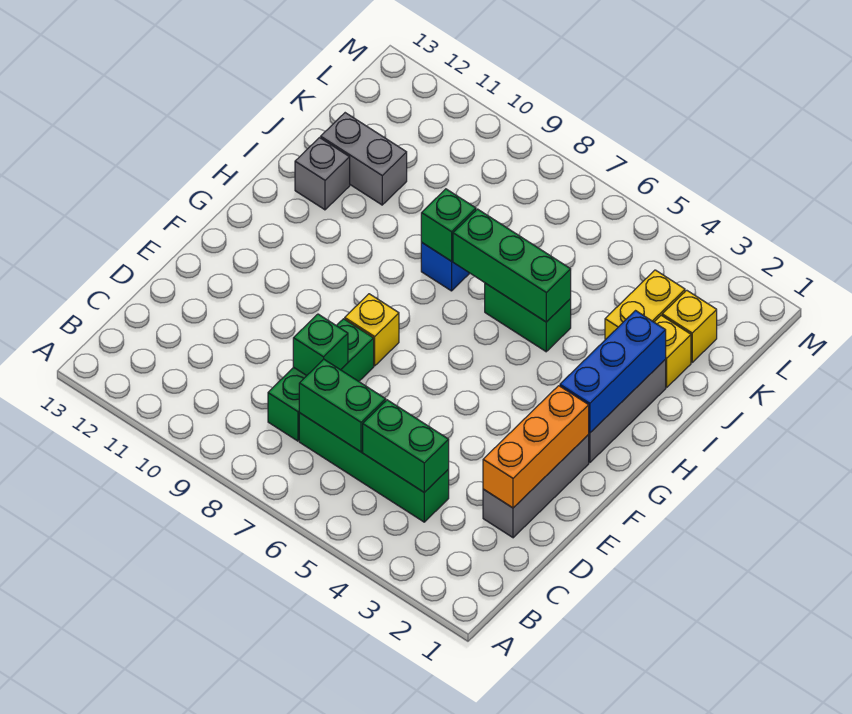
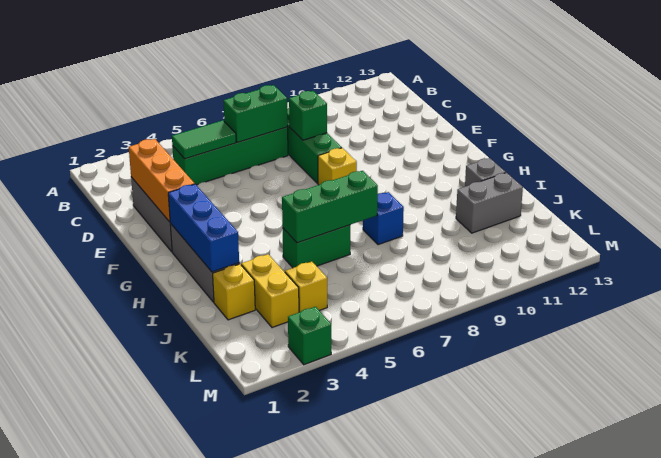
green 1x2 brick [363,400,449,492] -> green 1x2 tile [172,120,236,159]
green 1x1 brick [421,189,476,261] -> green 1x1 brick moved to [288,307,331,365]
yellow 1x1 brick [662,290,717,362] -> yellow 1x1 brick moved to [285,261,327,312]

